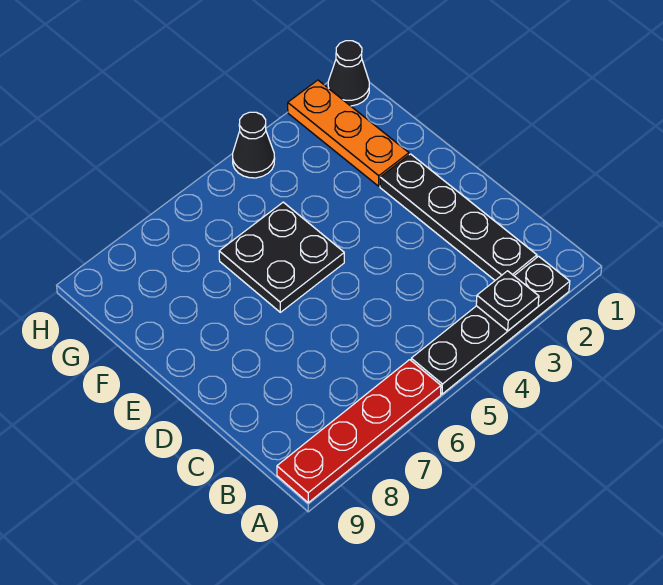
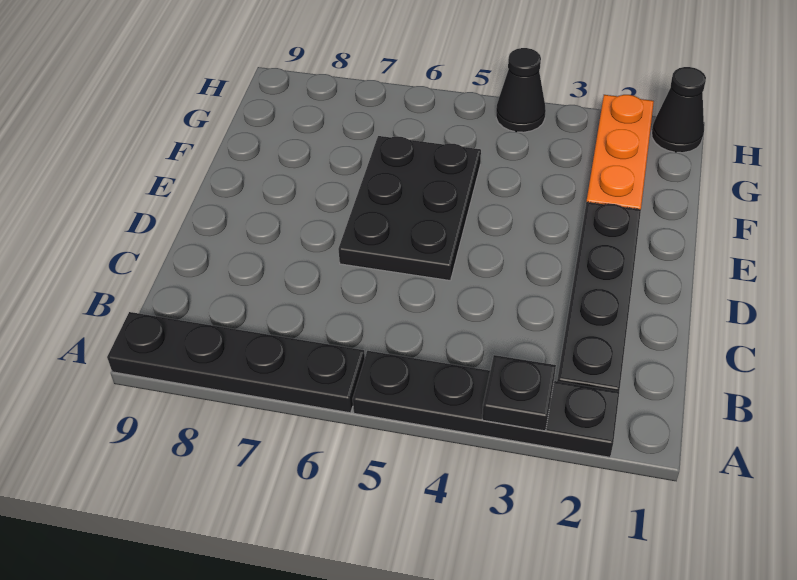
red 1x4 plate [277,360,441,503] -> black 1x4 plate [107,312,365,413]
black 2x2 plate [219,202,344,312] -> black 2x3 plate [338,136,481,280]

